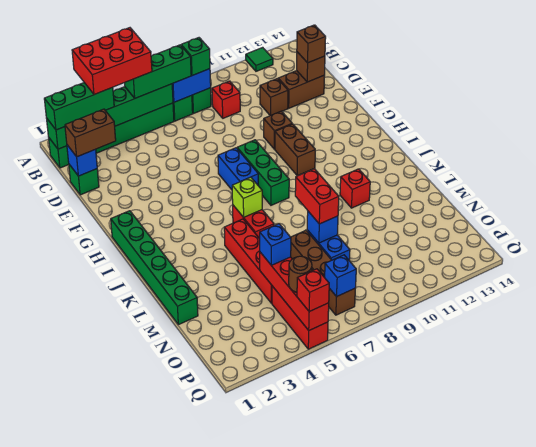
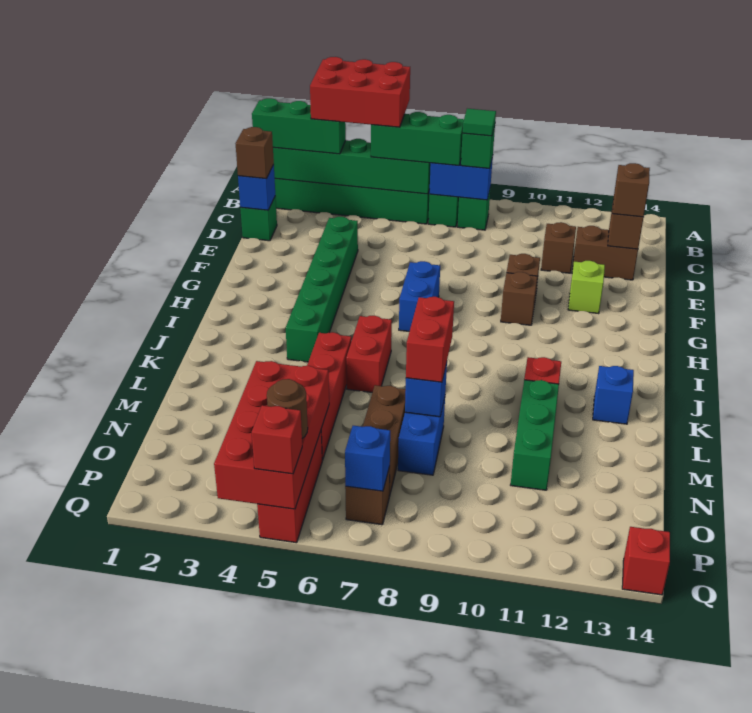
green 1x1 tile [246,47,273,71] -> green 1x1 tile moved to [463,109,496,136]
red 1x1 brick [212,81,240,118] -> red 1x1 brick moved to [622,527,670,595]
brown 1x2 brick [65,109,116,157] -> brown 1x1 brick [236,127,274,179]
green 1x3 brick [237,140,289,205] -> green 1x3 brick moved to [511,380,559,490]
brown 1x2 brick [275,124,315,176] -> brown 1x1 brick [501,272,537,325]
green 1x6 brick [111,211,198,325] -> green 1x6 brick moved to [286,217,358,362]
lime 1x1 brick [232,177,262,217] -> lime 1x1 brick moved to [568,261,605,314]
red 1x4 brick [260,252,329,330] -> red 2x4 brick [214,361,329,509]
blue 1x1 brick [260,224,291,266] -> blue 1x1 brick moved to [593,366,634,424]

